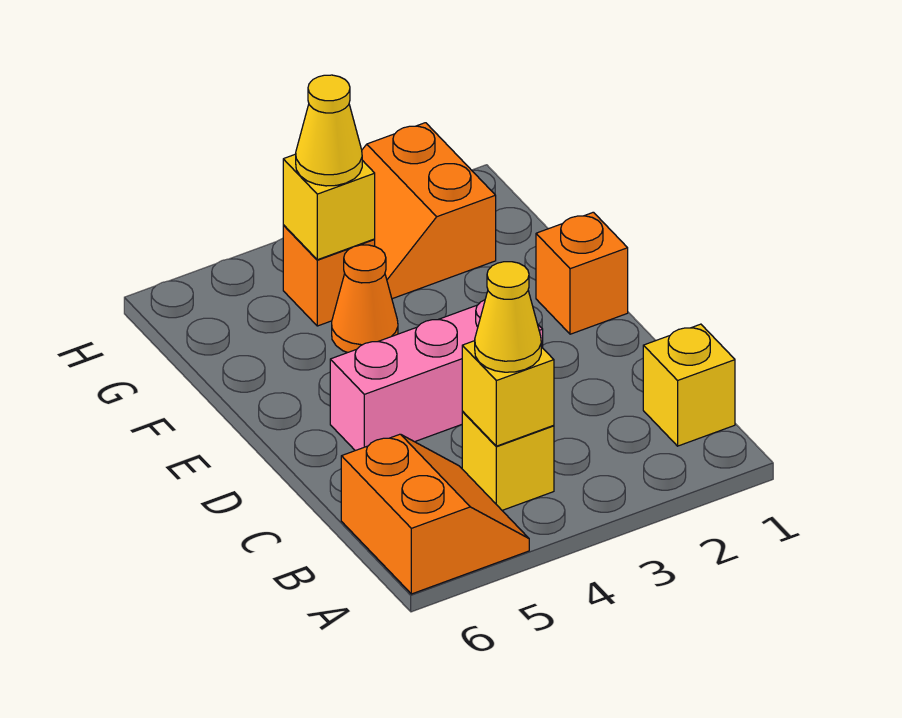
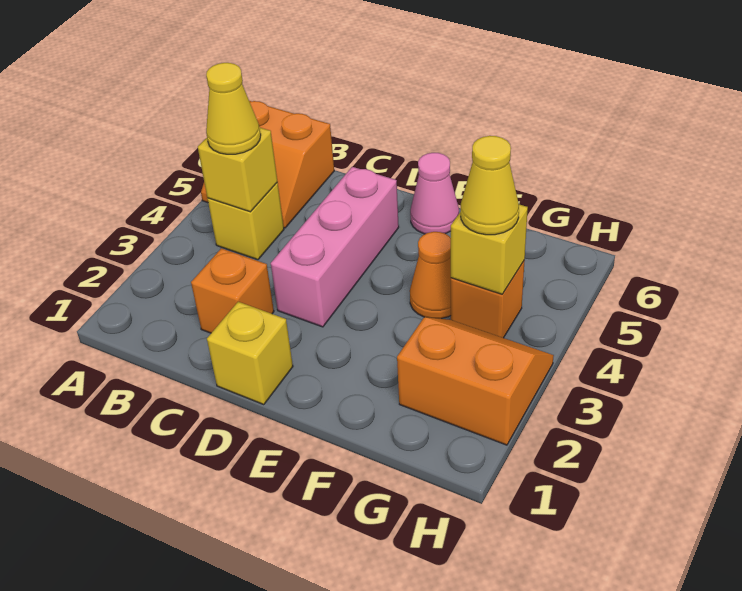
yellow 1x1 brick [643,324,735,446] -> yellow 1x1 brick moved to [207,302,293,405]
orange 1x1 brick [536,212,628,334] -> orange 1x1 brick moved to [191,248,274,333]
none -> pink 1x1 cone [410,153,459,234]

